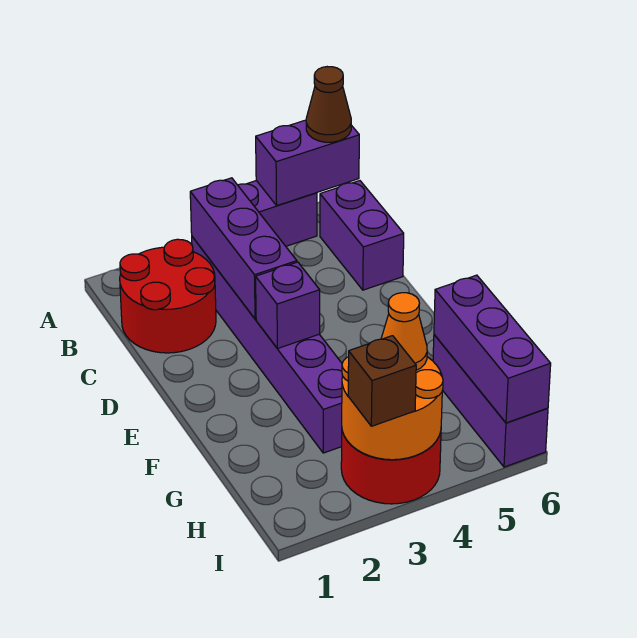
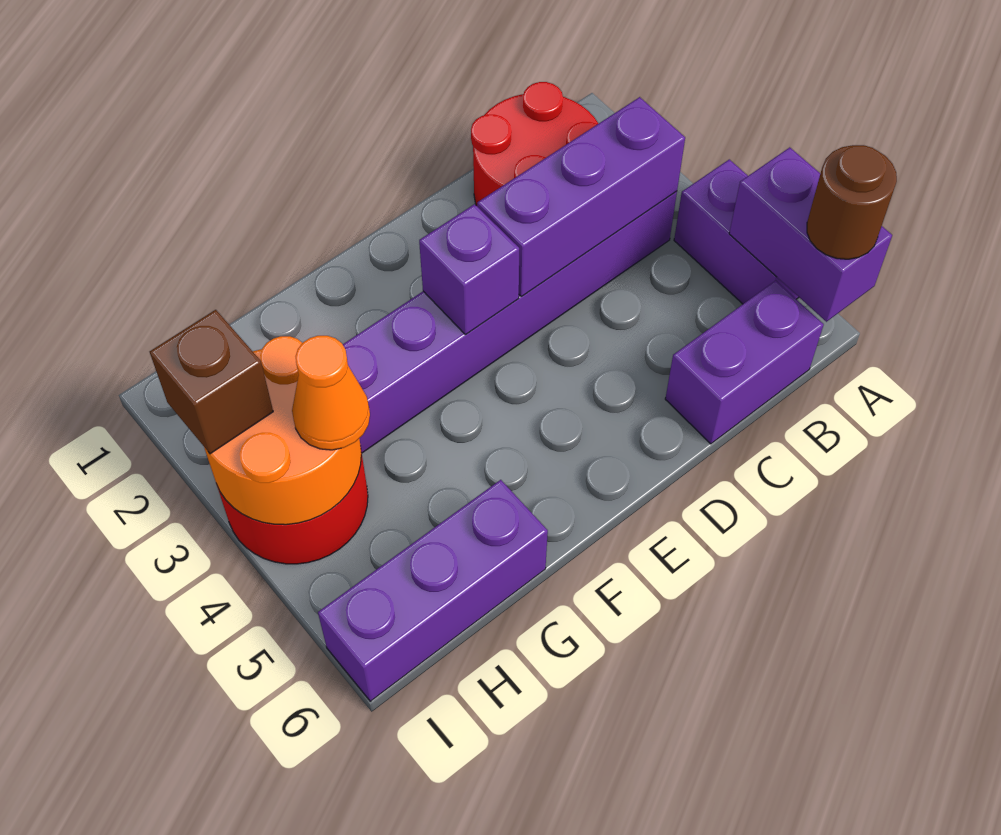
brown 1x1 cone [306,67,351,142] -> brown 1x1 round brick [807,145,897,259]
purple 1x3 brick [434,275,551,423] -> none

